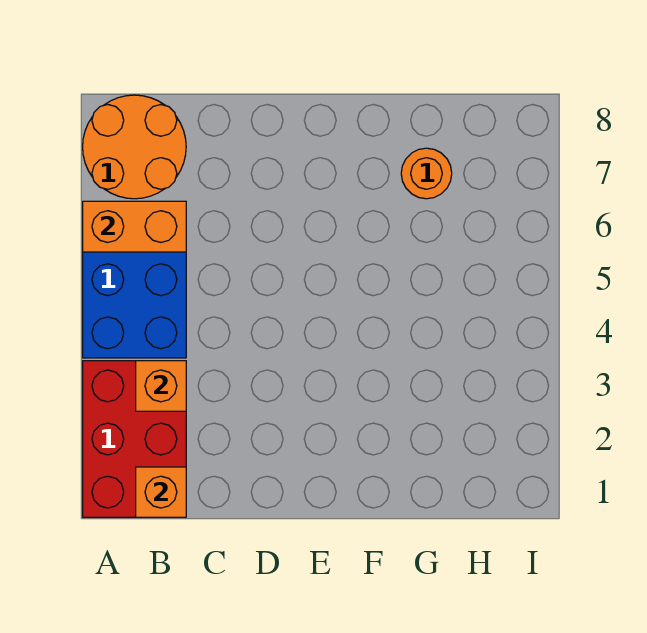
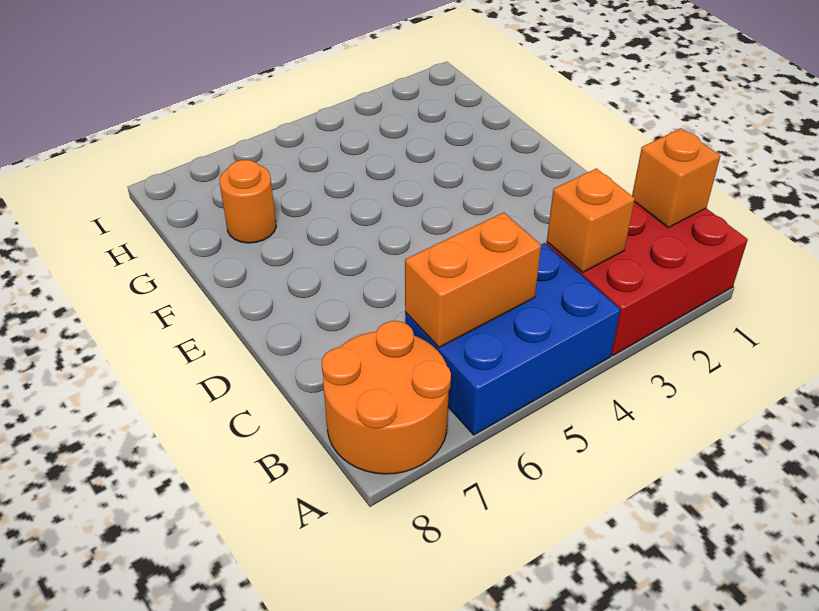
orange 1x2 brick [83,201,186,252] -> orange 1x2 brick turned to [405,212,541,347]

